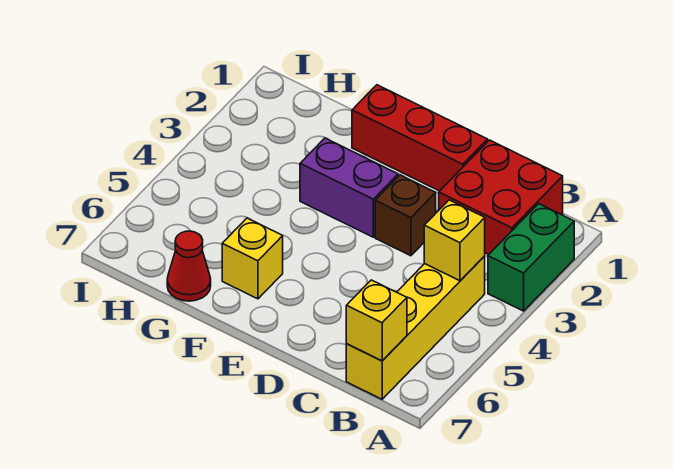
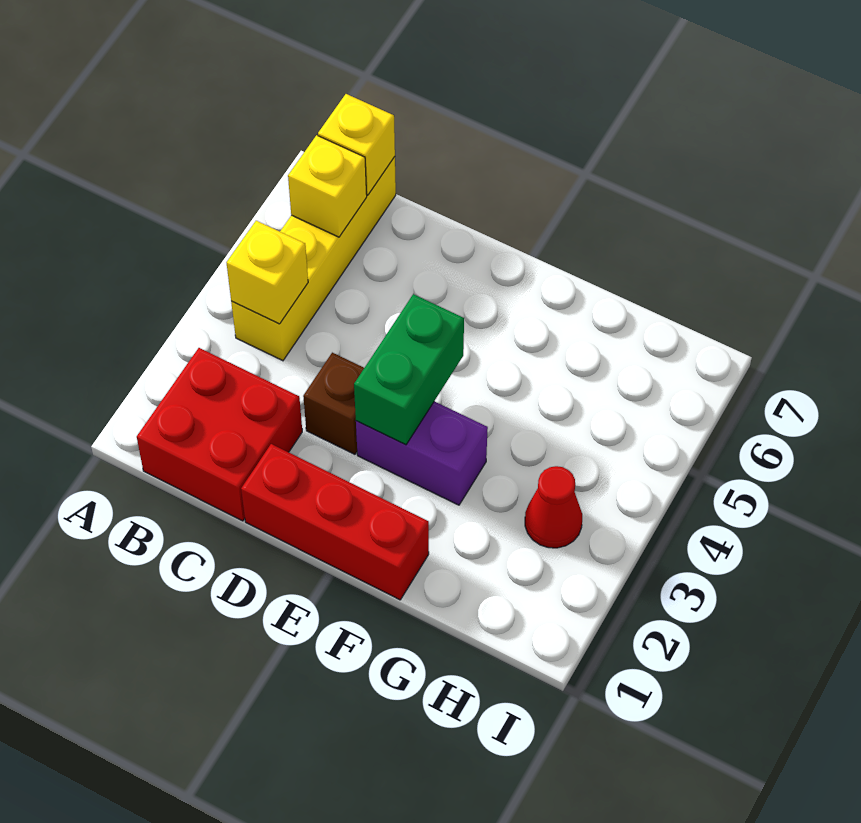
green 1x2 brick [488,204,574,311] -> green 1x2 brick moved to [354,294,464,445]
yellow 1x1 brick [222,218,283,299] -> yellow 1x1 brick moved to [288,135,367,237]
red 1x1 cone [167,231,211,301] -> red 1x1 cone moved to [525,466,582,548]

